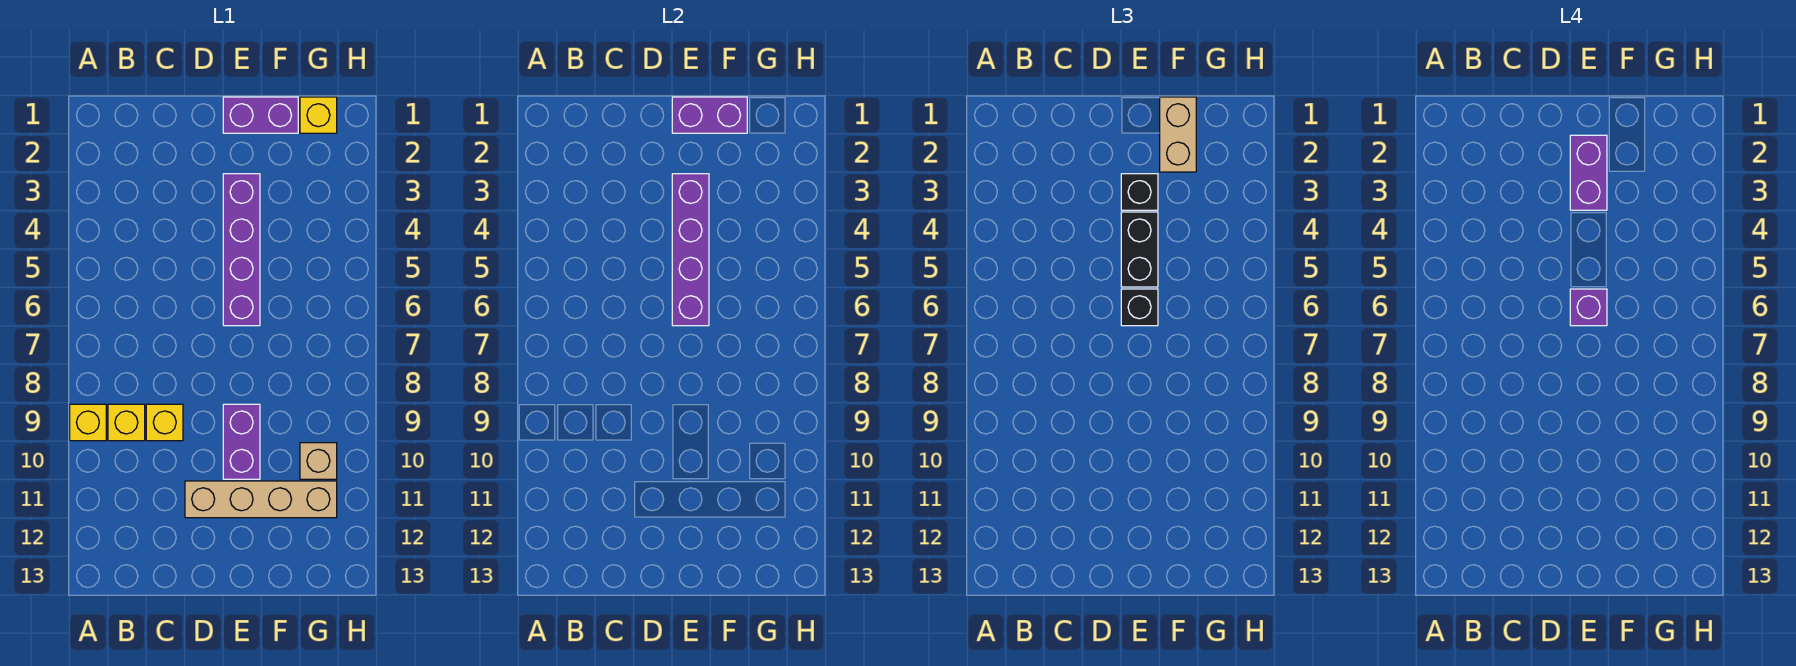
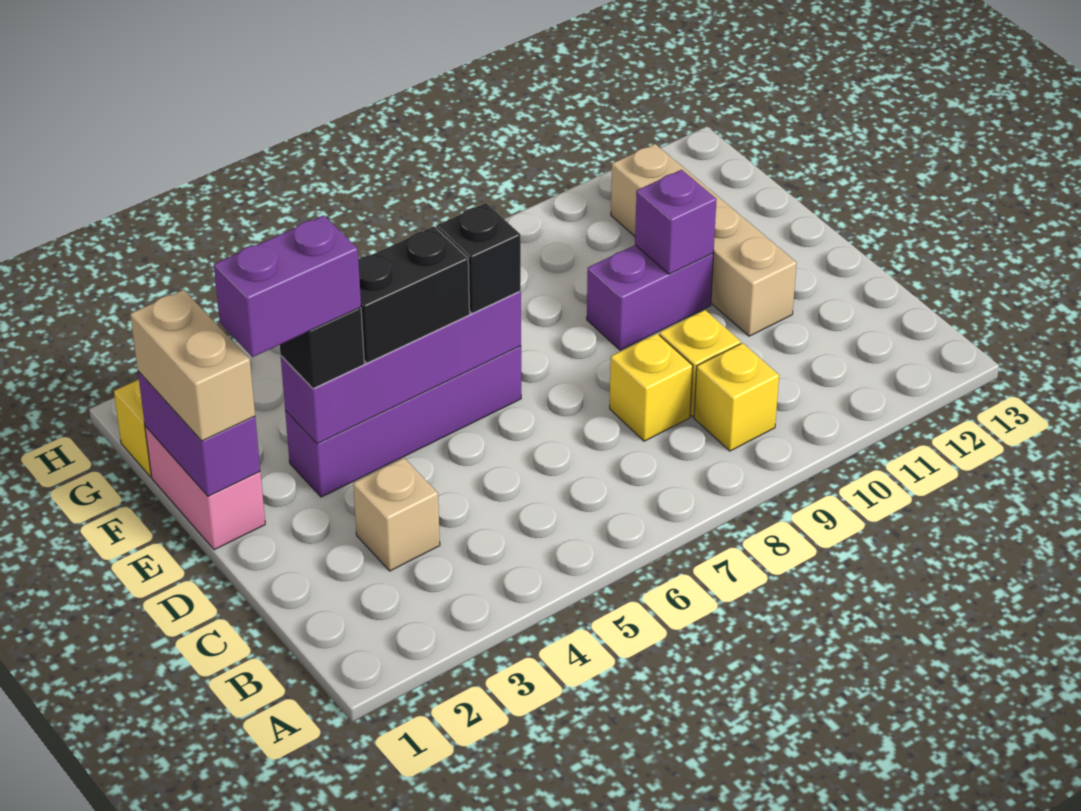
yellow 1x1 brick [70,404,106,441] -> yellow 1x1 brick moved to [610,334,693,441]
purple 1x2 brick [223,97,298,133] -> pink 1x2 brick [145,426,265,550]
purple 1x1 brick [1570,289,1607,326] -> purple 1x1 brick moved to [635,170,716,274]
tan 1x2 brick [1160,97,1196,172] -> tan 1x2 brick turned to [130,290,255,441]
tan 1x1 brick [300,443,337,479] -> tan 1x1 brick moved to [353,458,440,571]

